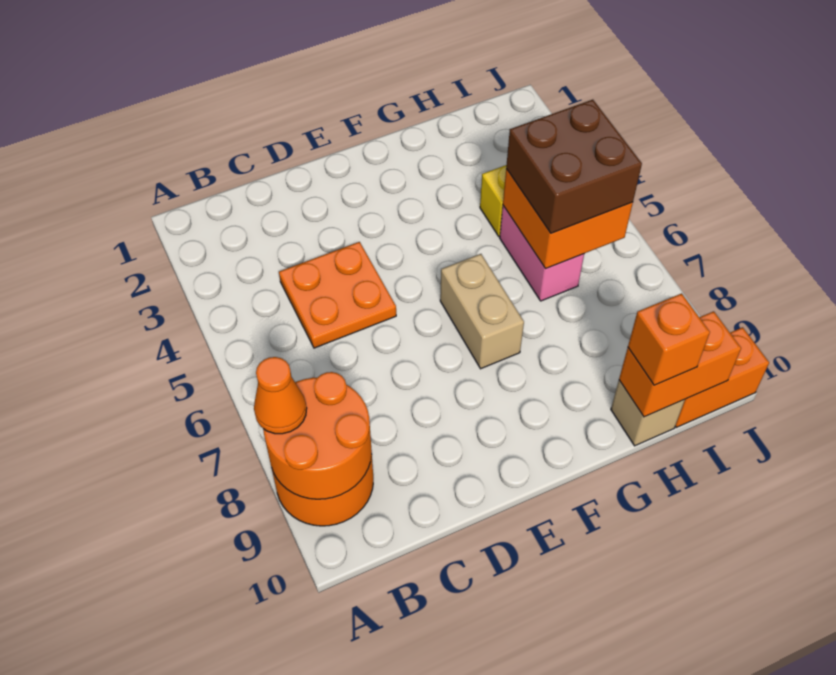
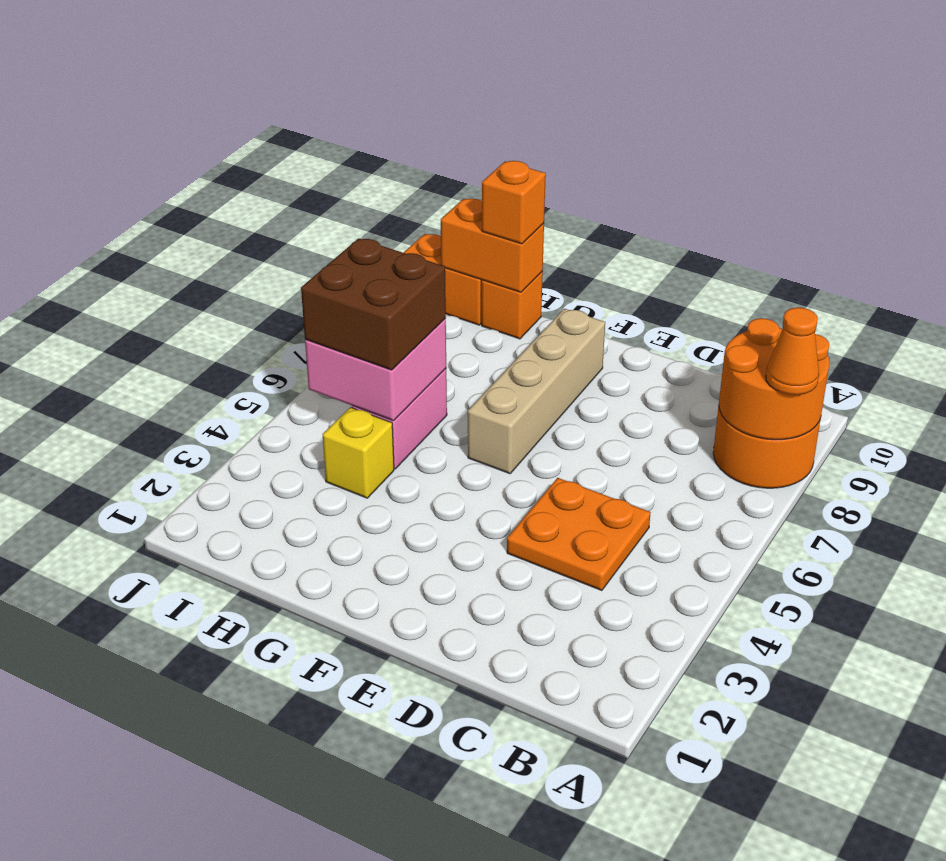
tan 1x2 brick [440,254,524,369] -> tan 1x4 brick [468,309,605,474]
orange 2x2 brick [503,169,633,269] -> pink 2x2 brick [305,318,446,421]
tan 1x1 brick [611,380,685,446] -> orange 1x1 brick [482,271,543,339]

